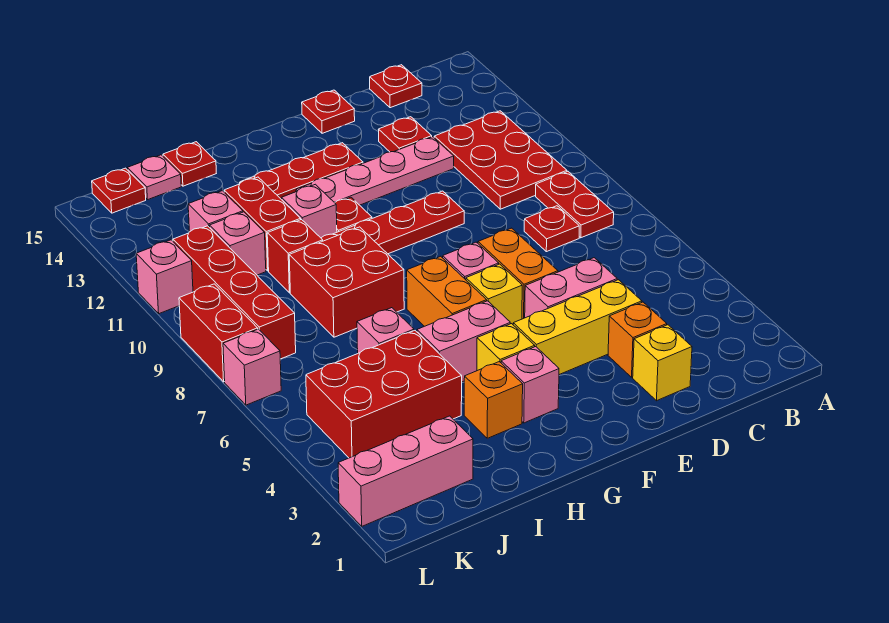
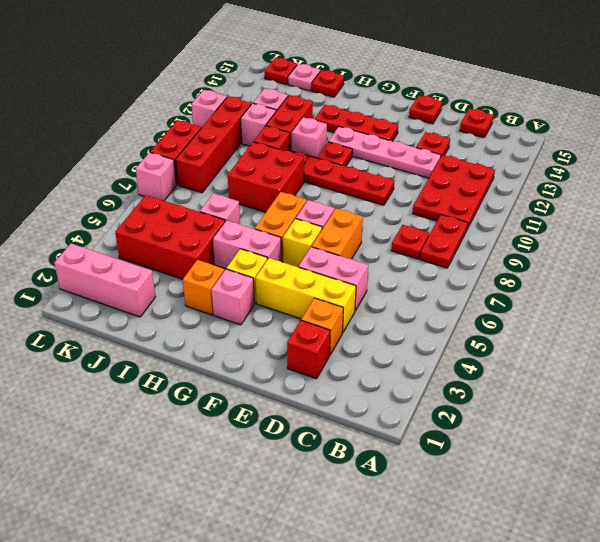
yellow 1x1 brick [633,325,692,401] -> red 1x1 brick [287,321,330,379]

